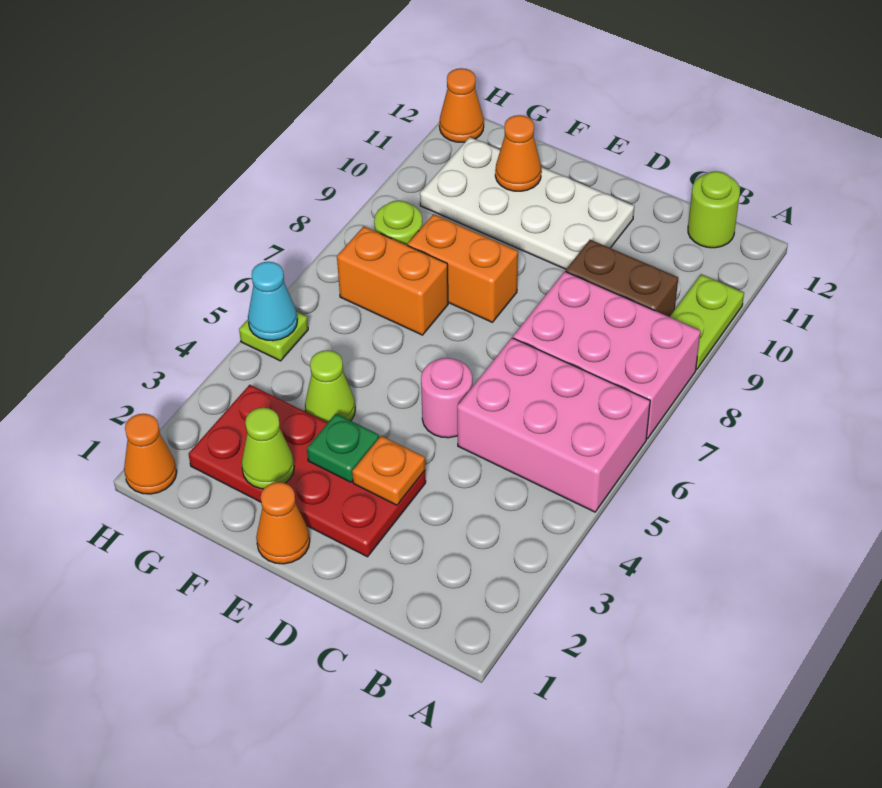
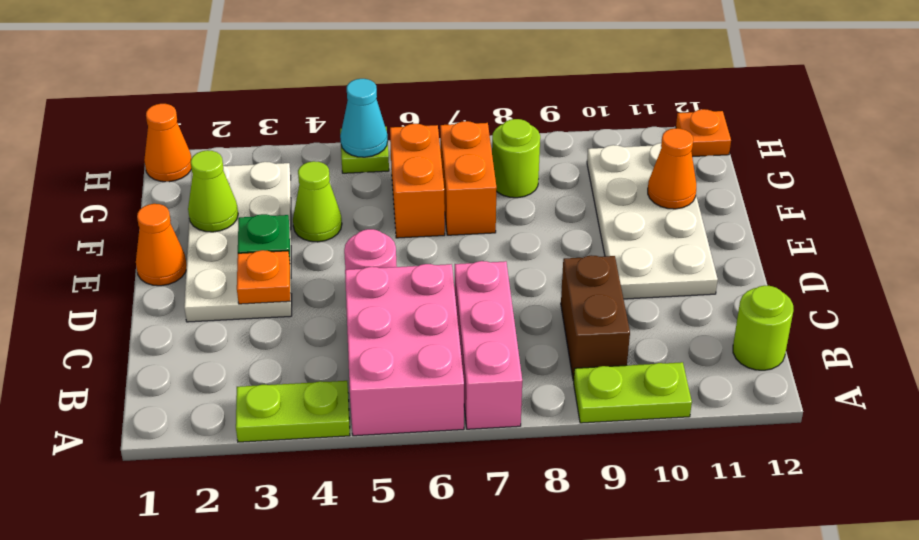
none -> lime 1x2 plate [236,381,350,442]
pink 2x3 brick [513,271,701,439] -> pink 1x3 brick [455,261,522,429]
red 2x4 plate [189,385,426,557] -> white 2x4 plate [184,162,292,322]
orange 1x2 brick [408,214,518,322] -> orange 1x2 brick moved to [390,124,445,238]
orange 1x1 cone [439,68,484,142] -> orange 1x1 plate [676,109,731,157]

